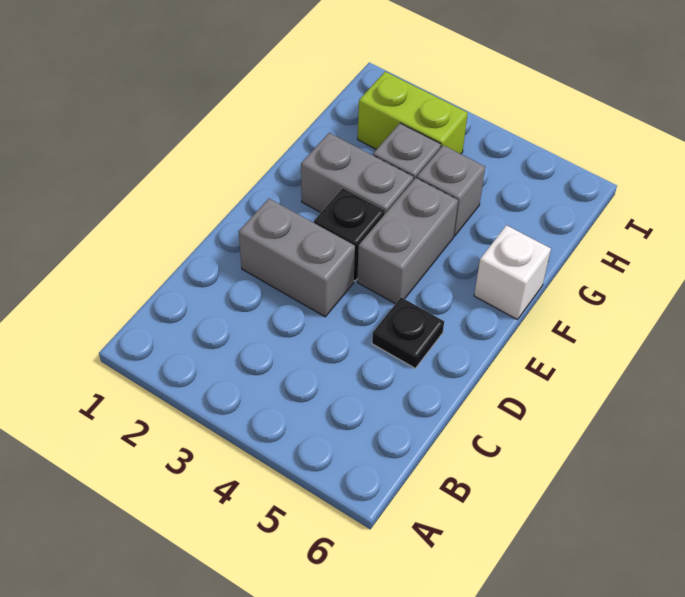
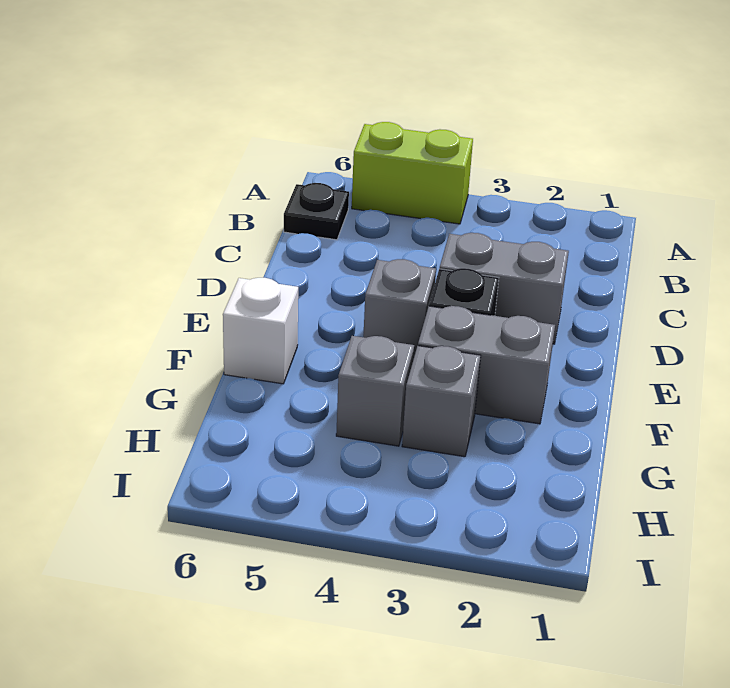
black 1x1 plate [372,297,444,368] -> black 1x1 plate moved to [284,183,349,240]
grey 1x2 brick [357,178,458,304] -> grey 1x1 brick [363,259,436,359]
lime 1x2 brick [358,72,468,154] -> lime 1x2 brick moved to [352,122,473,224]

